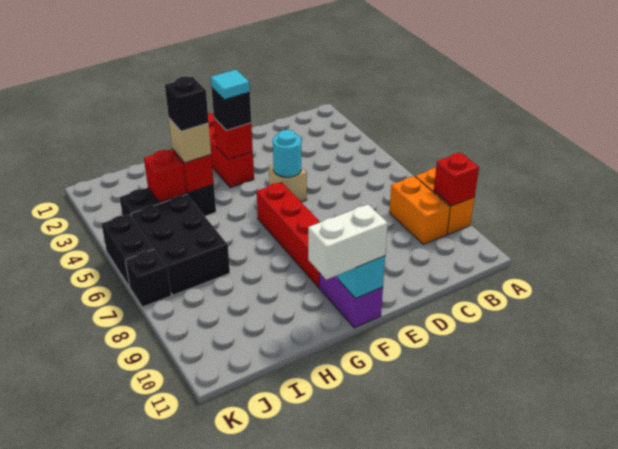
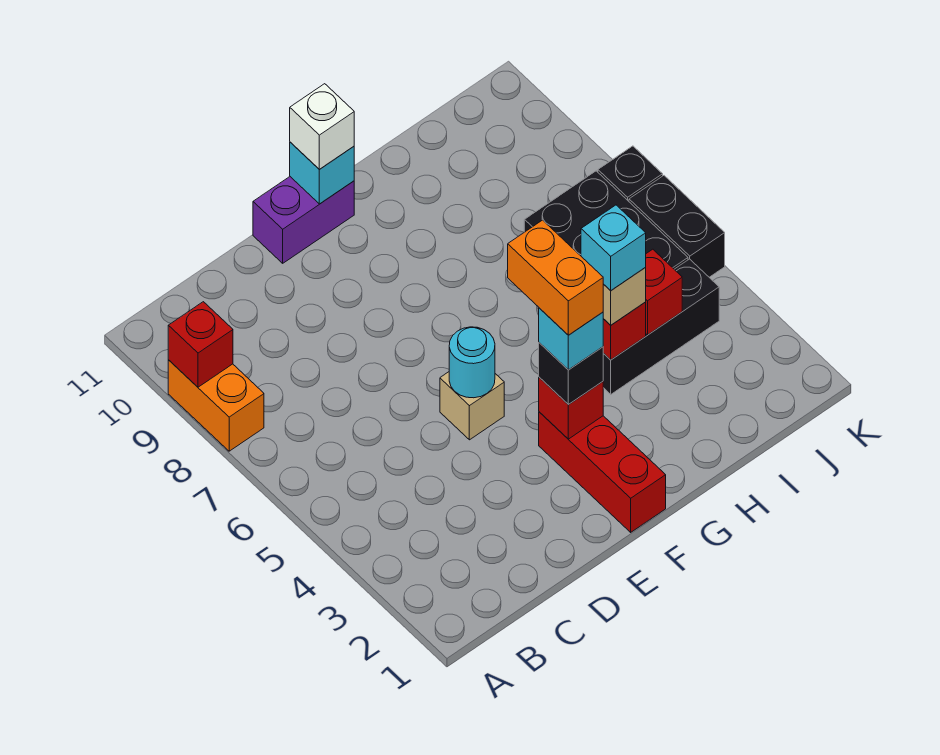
orange 1x2 brick [389,176,450,244] -> orange 1x2 brick moved to [508,220,603,335]
cyan 1x1 tile [211,70,250,100] -> cyan 1x1 brick [539,308,603,370]
red 1x4 brick [257,182,320,288] -> none
purple 1x2 brick [320,273,383,328] -> purple 1x2 brick turned to [253,177,354,263]
white 1x2 brick [308,205,388,280] -> white 1x1 brick [290,84,354,169]
black 1x1 brick [165,76,209,131] -> cyan 1x1 brick [581,205,646,291]

